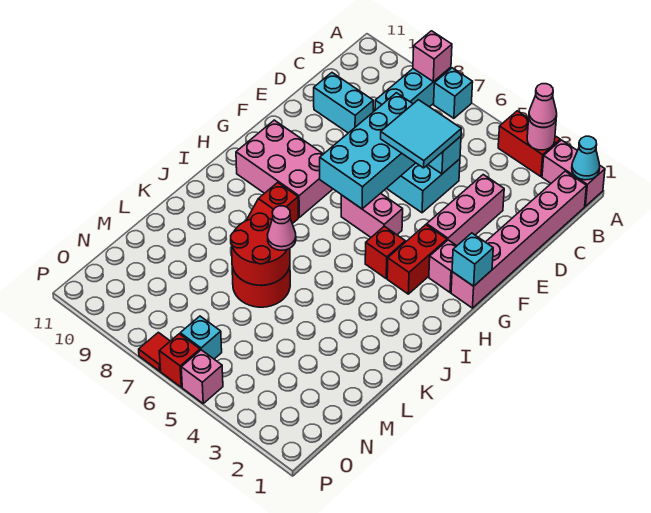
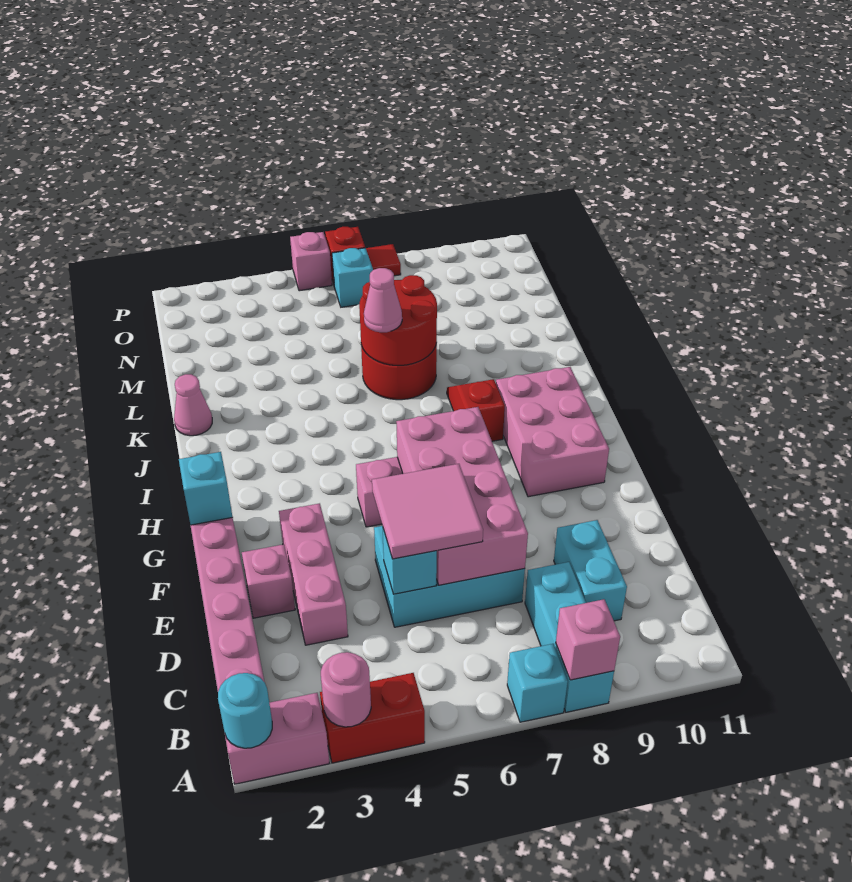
cyan 1x1 cone [572,136,600,180] -> cyan 1x1 round brick [218,673,272,748]
pink 1x1 cone [529,84,557,127] -> pink 1x1 cone moved to [174,374,212,436]
cyan 2x2 tile [381,100,461,168] -> pink 2x2 tile [372,464,483,559]
cyan 2x4 brick [320,93,415,209] -> pink 2x4 brick [396,407,528,585]
cyan 1x2 brick [314,73,373,133] -> cyan 1x2 brick turned to [554,520,627,621]
pink 1x1 brick [429,240,456,292] -> pink 1x1 brick moved to [242,544,295,618]
red 1x2 brick [387,225,447,294] -> none
pink 2x3 brick [236,120,333,217] -> pink 2x3 brick turned to [496,367,609,497]
red 1x1 brick [365,226,405,278] -> none

